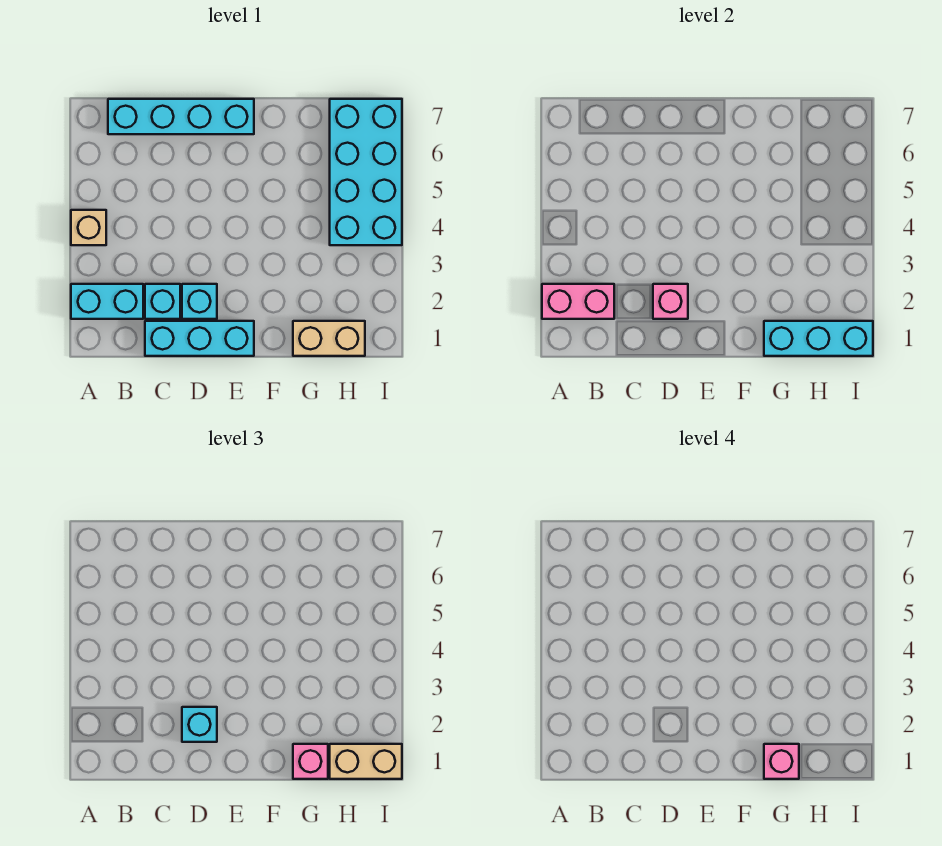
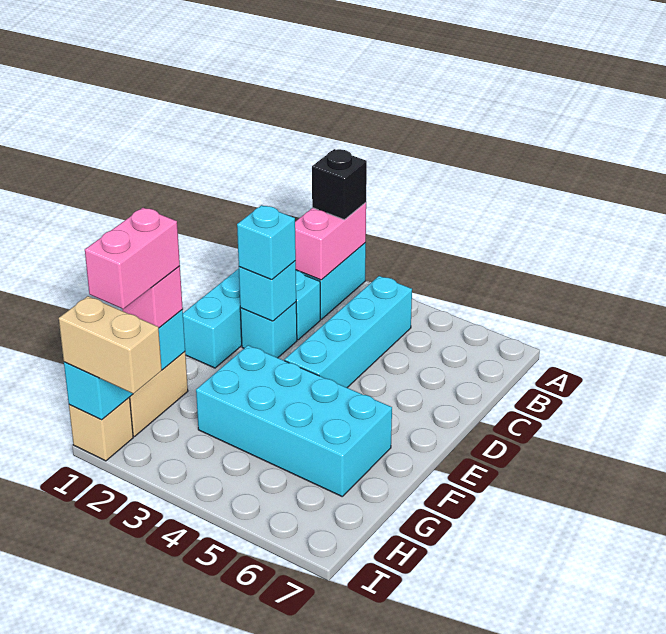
none -> black 1x1 brick [312,149,367,220]
tan 1x1 brick [71,210,106,245] -> tan 1x1 brick moved to [69,398,133,461]
cyan 1x4 brick [108,99,254,134] -> cyan 1x4 brick moved to [284,276,412,388]
pink 1x1 brick [653,284,688,319] -> cyan 1x1 brick [239,261,296,321]
pink 1x1 brick [764,744,799,779] -> pink 1x2 brick [85,208,180,309]
tan 1x2 brick [330,744,402,779] -> tan 1x2 brick turned to [59,296,162,394]
cyan 2x4 brick [330,99,402,245] -> cyan 2x4 brick moved to [196,345,392,496]

